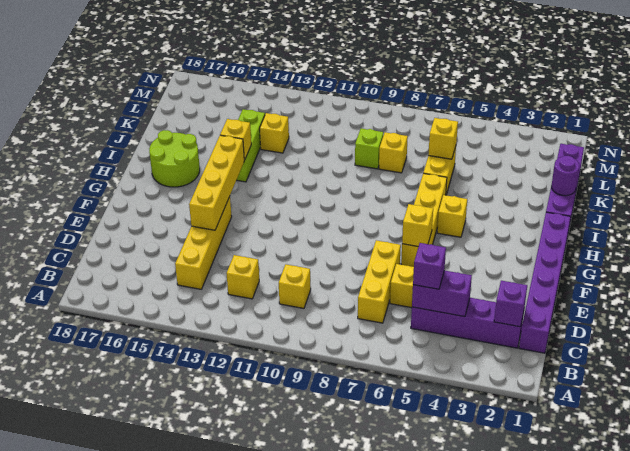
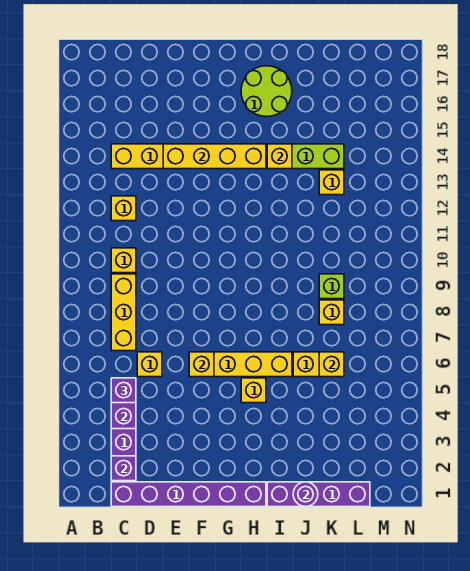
yellow 1x3 brick [358,240,401,323] -> yellow 1x3 brick turned to [111,274,136,351]

